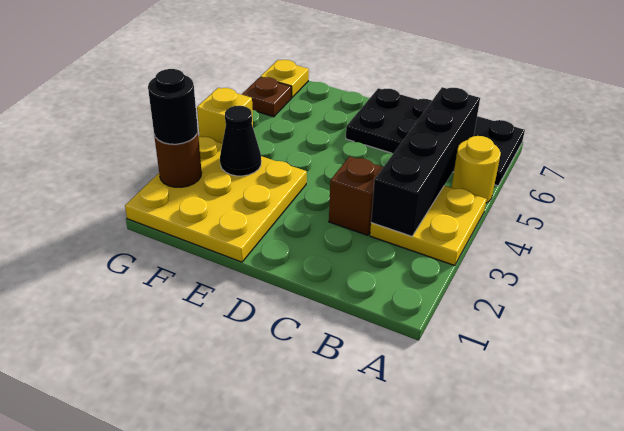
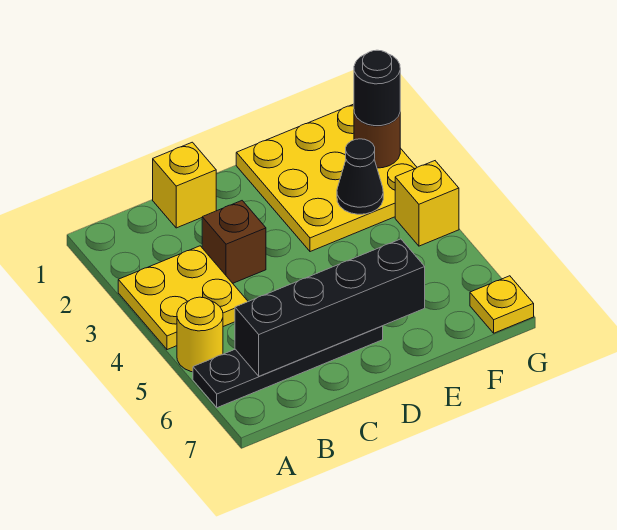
black 2x4 plate [346,88,525,186] -> black 1x4 plate [193,326,383,408]
black 1x4 brick [371,87,480,236] -> black 1x4 brick turned to [235,239,425,376]
none -> yellow 1x1 brick [153,142,216,228]
brown 1x1 plate [242,77,291,117] -> none

